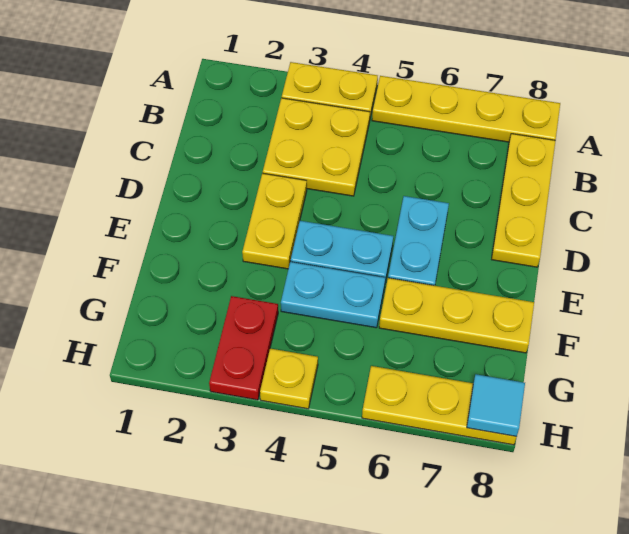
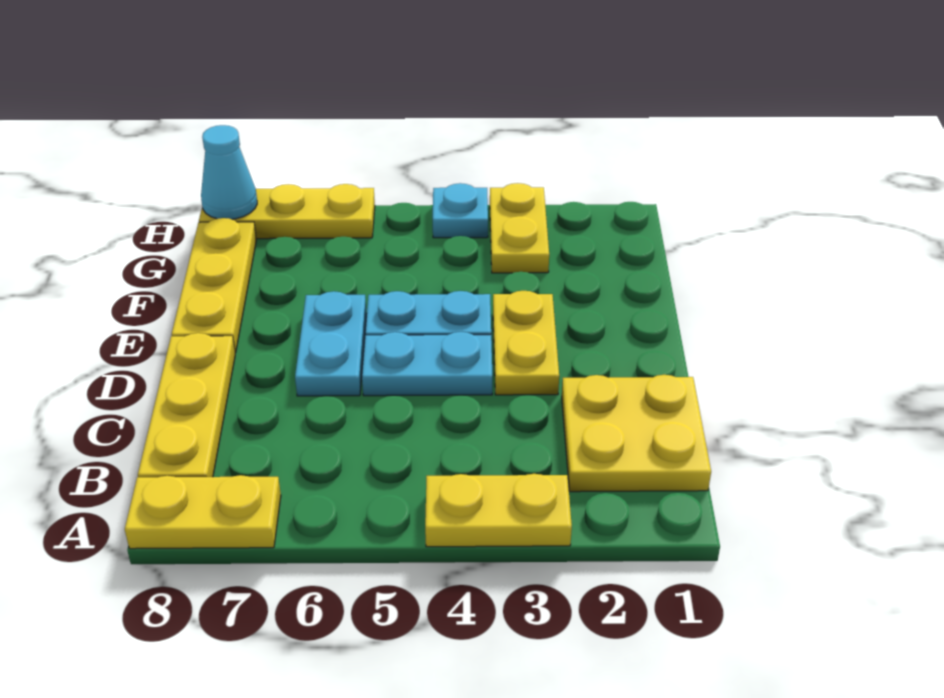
yellow 1x4 plate [372,76,560,142] -> yellow 1x2 plate [125,475,281,549]
yellow 2x2 plate [263,98,370,196] -> yellow 2x2 plate moved to [562,375,711,492]
cyan 1x2 plate [281,262,385,328] -> cyan 1x2 plate moved to [362,332,492,396]
yellow 1x3 plate [379,278,534,353] -> yellow 1x3 plate turned to [172,218,256,353]
red 1x2 plate [209,296,278,400] -> yellow 1x2 plate [490,183,549,273]
yellow 1x1 plate [260,349,318,409] -> cyan 1x1 plate [433,183,488,238]
cyan 1x1 tile [467,374,525,437] -> cyan 1x1 cone [201,125,257,219]

